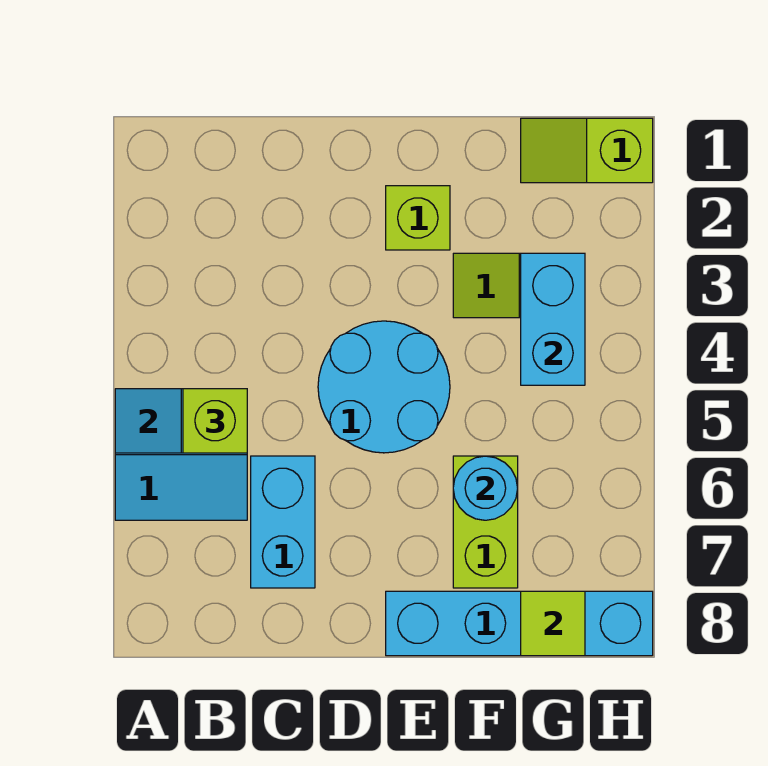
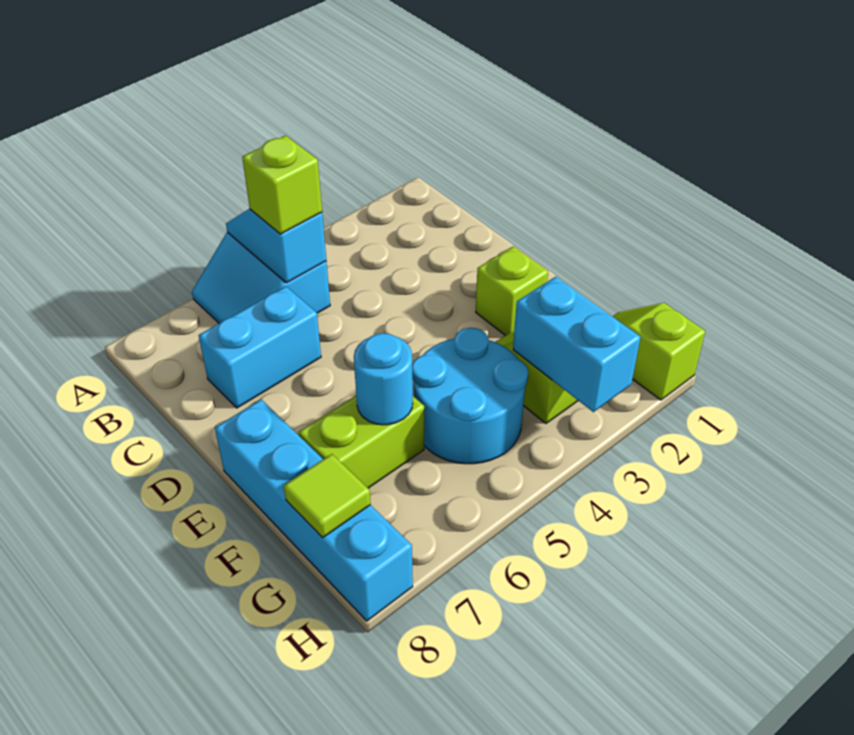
cyan 2x2 round brick [318,321,450,453] -> cyan 2x2 round brick moved to [412,328,528,464]
cyan 1x2 brick [521,253,585,385] -> cyan 1x2 brick turned to [513,277,640,412]

